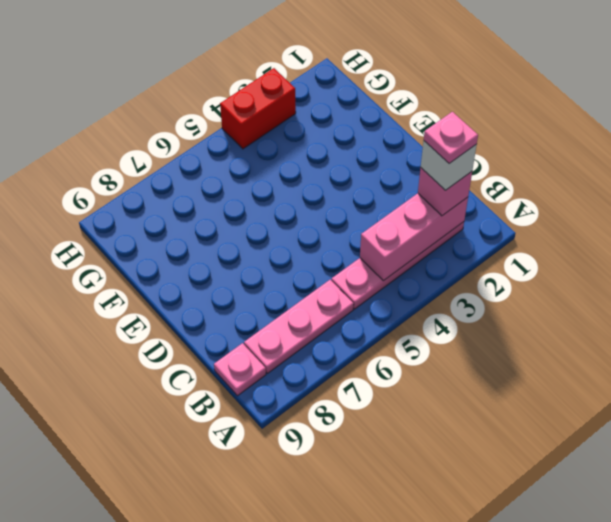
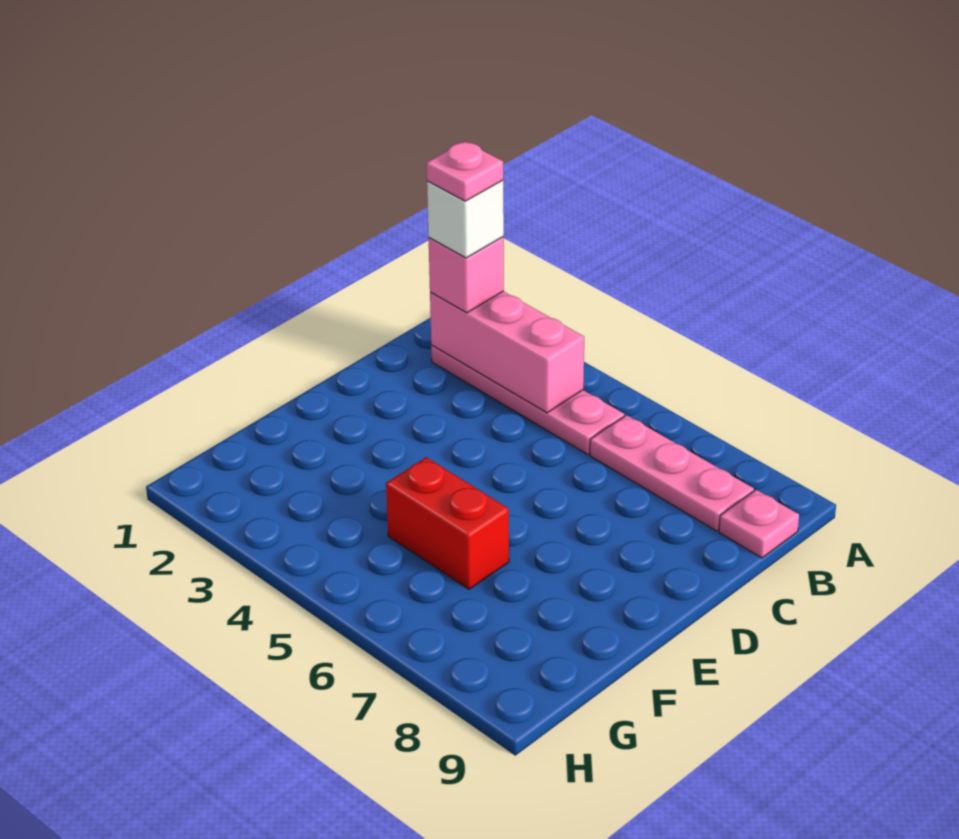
red 1x2 brick [220,68,296,149] -> red 1x2 brick moved to [386,457,509,589]

